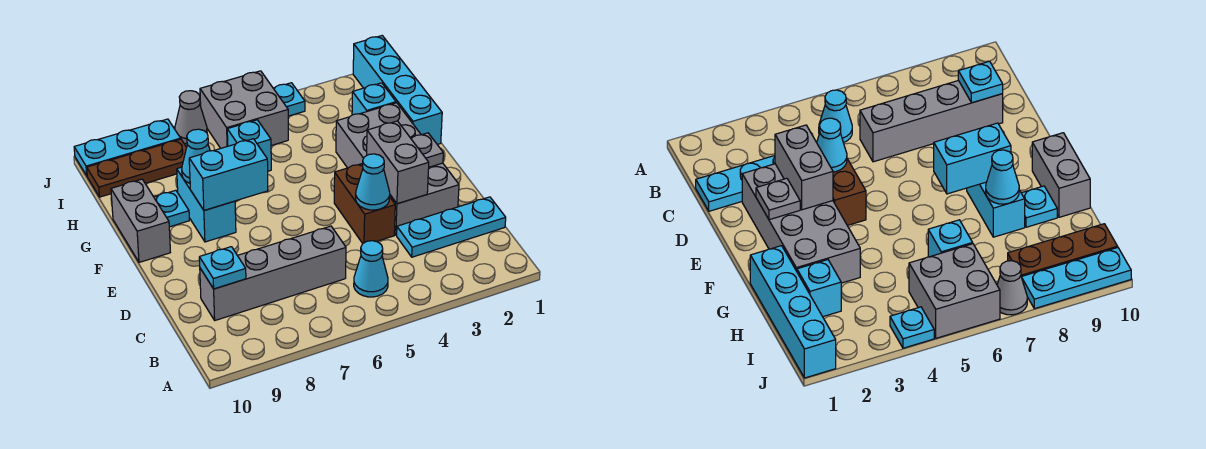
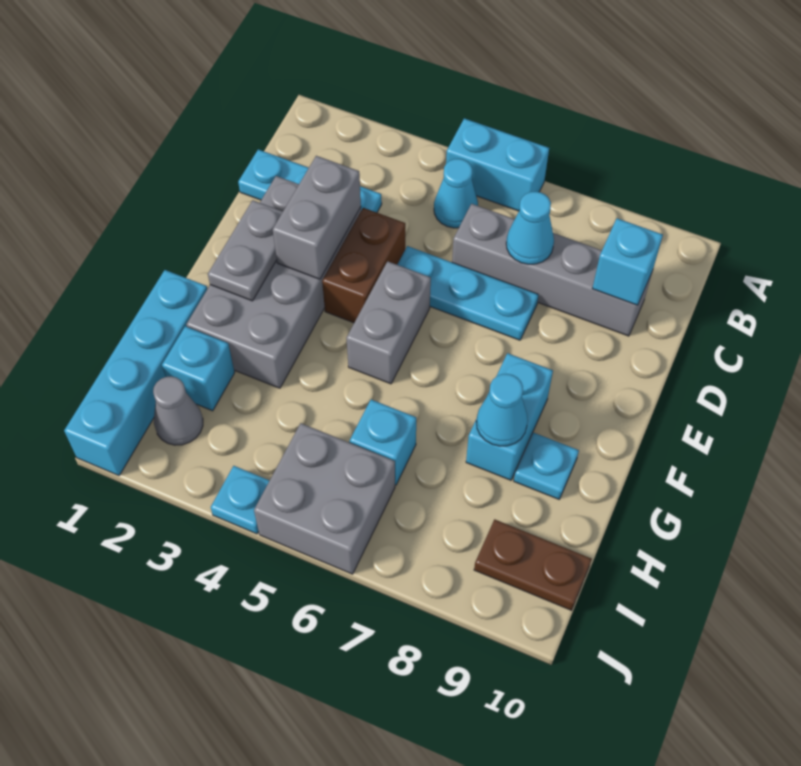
cyan 1x1 plate [199,247,246,289] -> cyan 1x1 brick [592,218,663,305]
cyan 1x1 cone [356,154,390,210] -> cyan 1x1 cone moved to [506,191,554,264]
grey 1x1 plate [411,133,443,167] -> grey 1x2 plate [208,200,283,301]
cyan 1x2 brick [189,139,268,210] -> cyan 1x2 brick moved to [446,118,549,211]
grey 1x2 brick [111,179,170,262] -> grey 1x2 brick moved to [346,261,431,384]
brown 1x3 plate [87,139,187,197] -> brown 1x2 plate [474,519,592,610]
grey 1x1 cone [175,91,207,144] -> grey 1x1 cone moved to [153,376,203,445]
cyan 1x3 plate [74,119,181,176] -> cyan 1x3 plate moved to [397,246,539,340]

